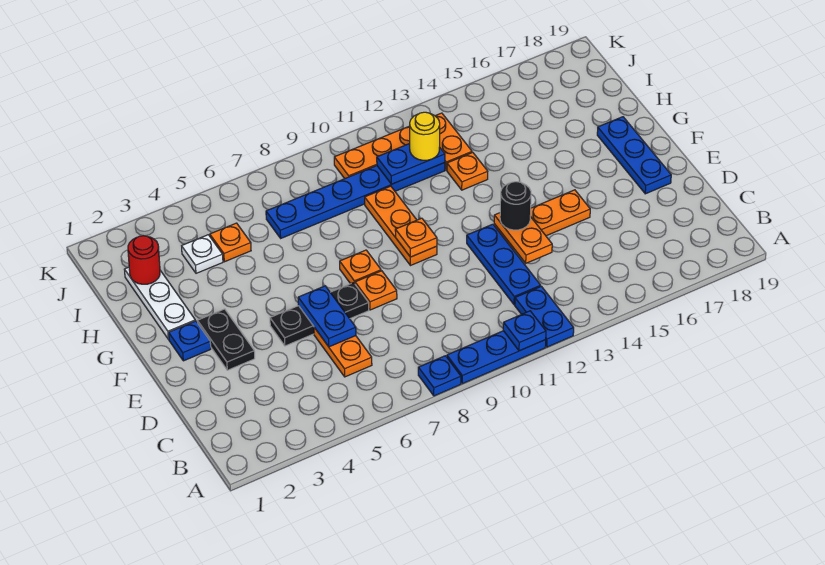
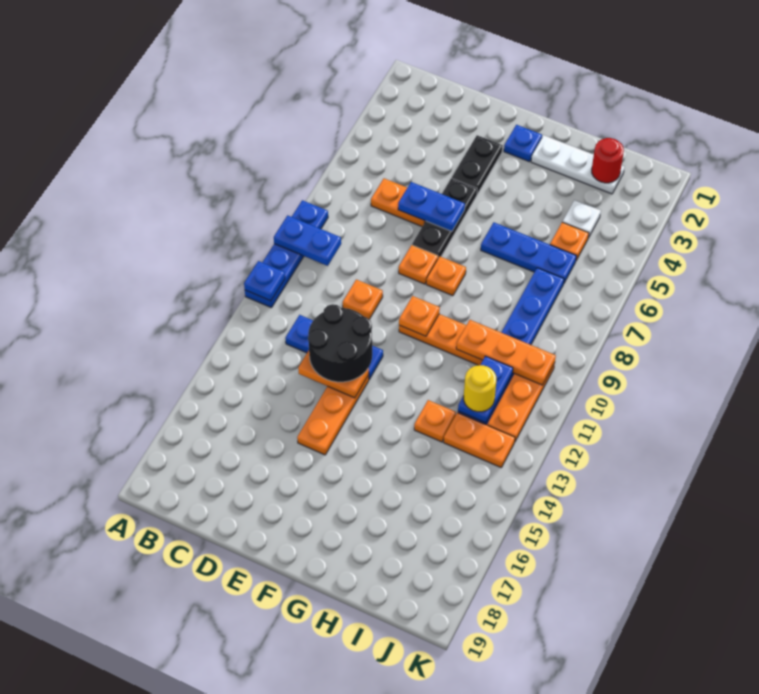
blue 1x2 plate [515,286,574,347] -> blue 1x2 plate moved to [274,215,341,266]
none -> orange 1x1 plate [343,280,383,319]
black 1x2 plate [197,309,255,370] -> black 1x2 plate turned to [452,135,503,194]
black 1x1 round brick [500,182,531,230] -> black 2x2 round brick [308,304,373,382]
blue 1x3 plate [597,117,671,194] -> blue 1x3 plate moved to [481,222,576,284]
none -> orange 1x3 plate [456,320,556,385]

